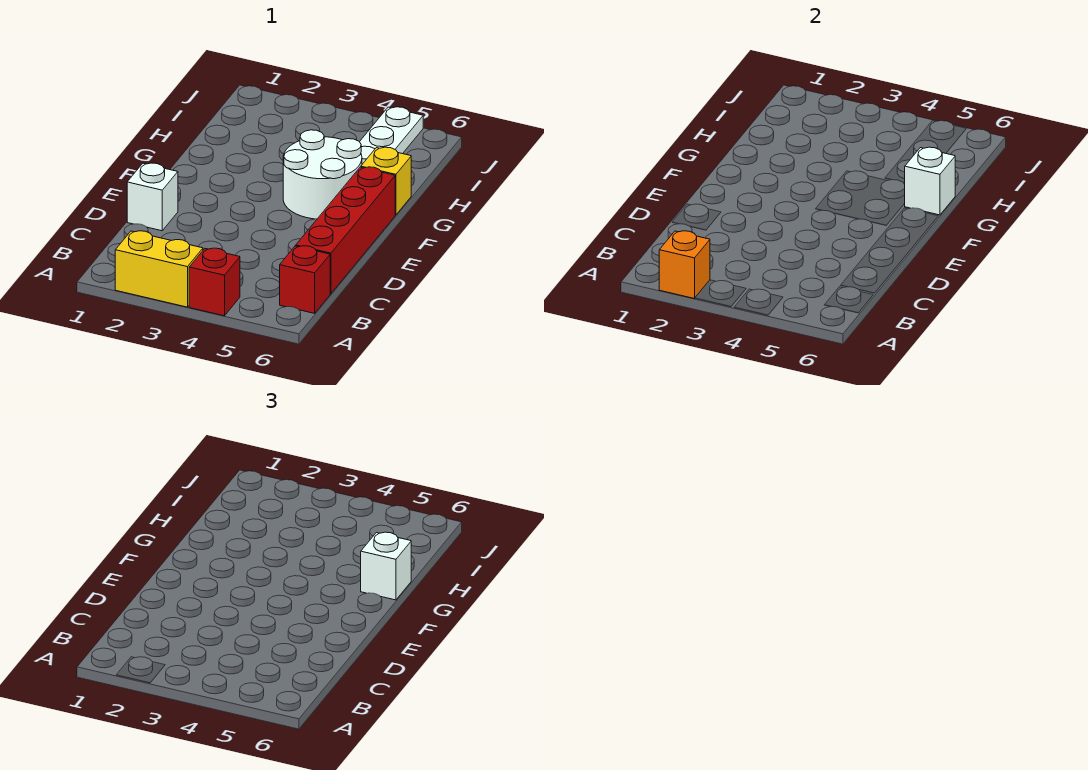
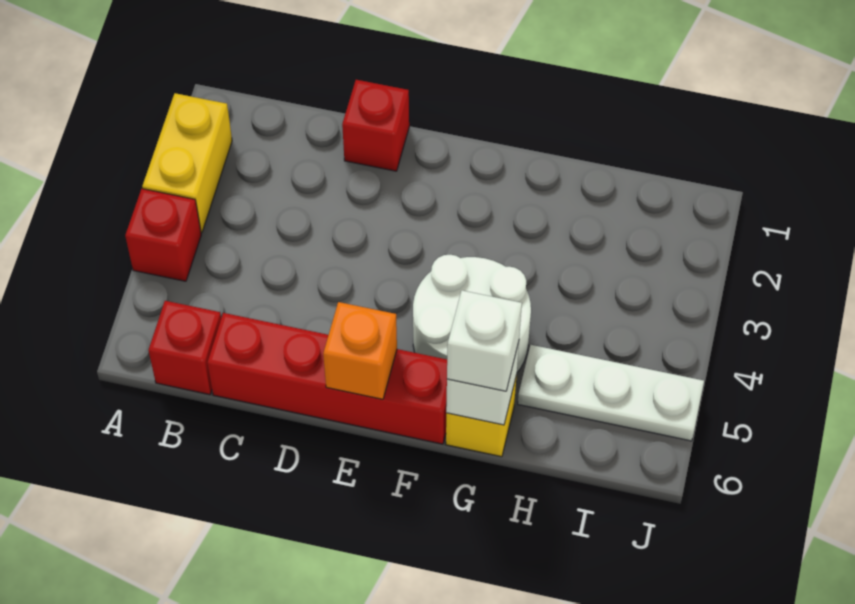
orange 1x1 brick [659,231,710,299] -> orange 1x1 brick moved to [323,302,397,399]
white 1x1 brick [127,163,178,231] -> red 1x1 brick [342,80,409,171]

